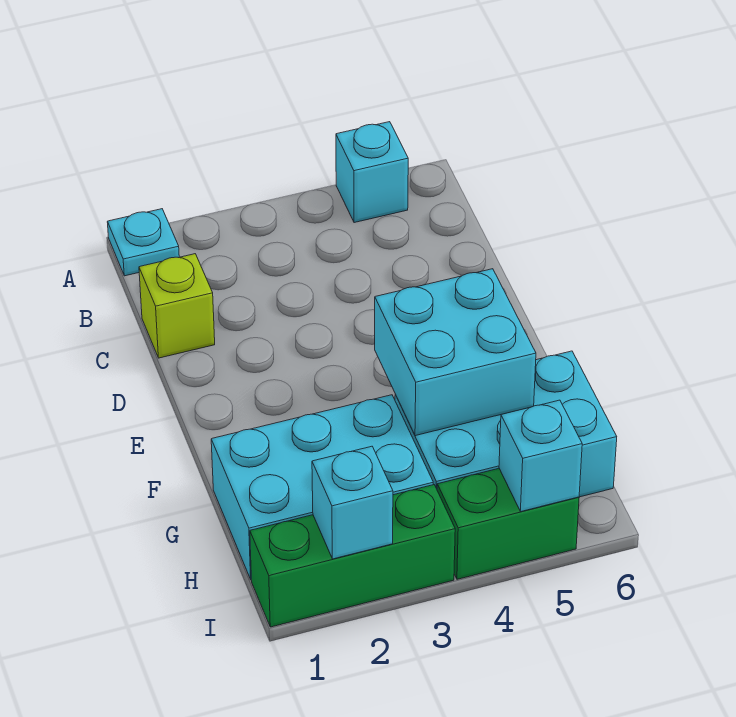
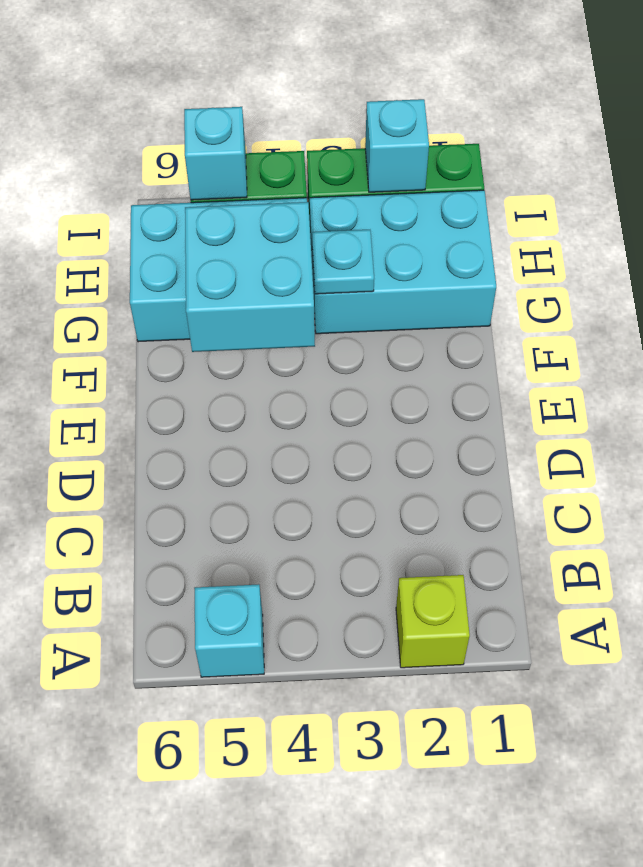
cyan 1x1 plate [107,209,179,276] -> cyan 1x1 plate moved to [312,230,374,294]
lime 1x1 brick [139,254,215,358] -> lime 1x1 brick moved to [396,575,470,668]

